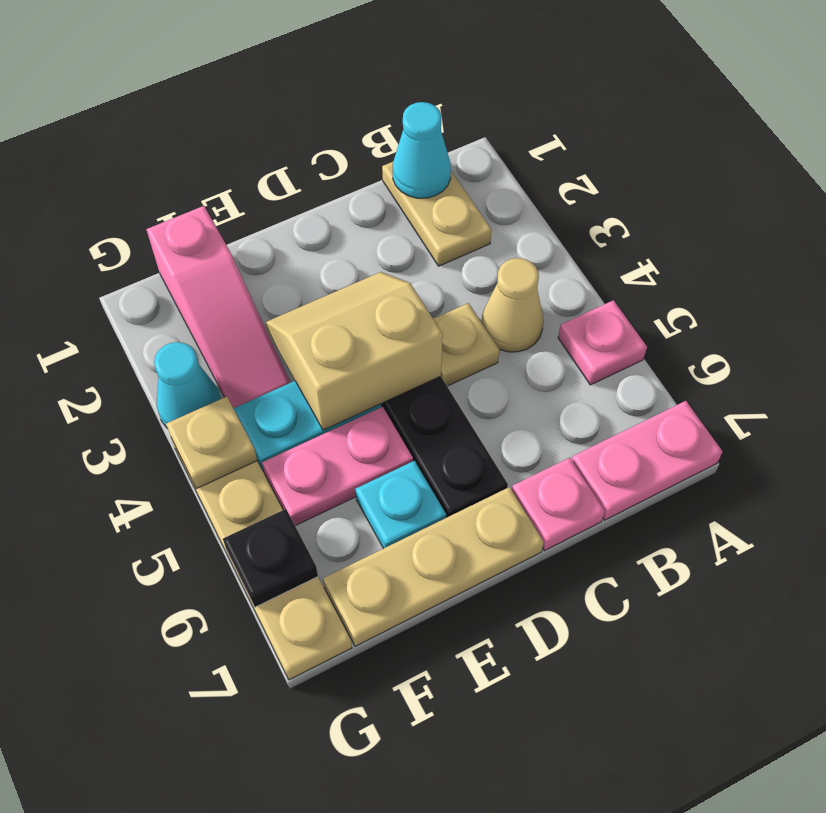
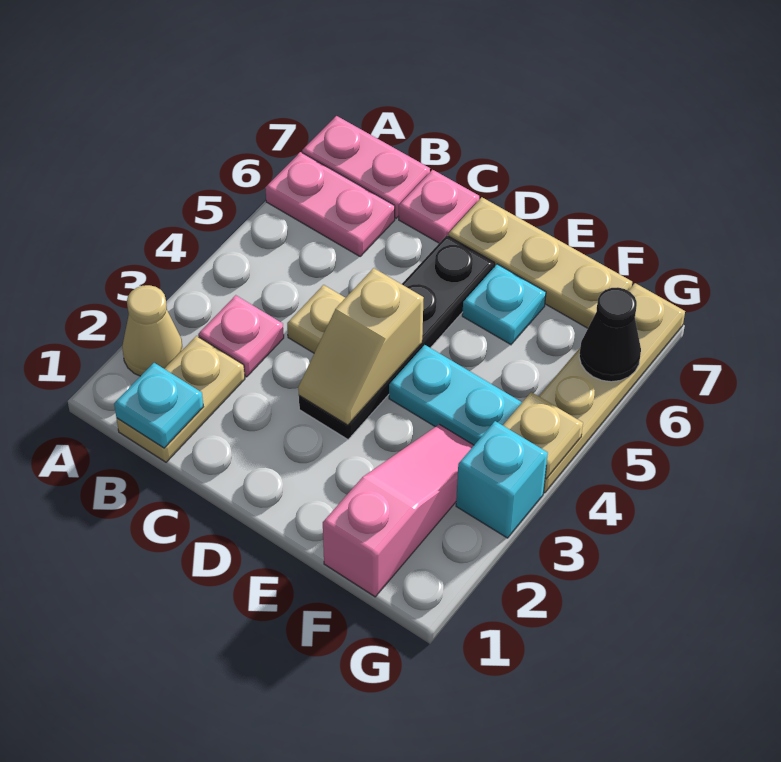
pink 1x1 plate [558,300,647,385] -> pink 1x1 plate moved to [198,295,284,377]
cyan 1x1 cone [393,102,451,198] -> cyan 1x1 plate [114,363,203,448]
tan 1x1 cone [482,258,543,352] -> tan 1x1 cone moved to [122,285,183,376]
tan 2x2 slope [266,272,443,430] -> tan 1x2 slope [298,268,424,425]
pink 1x2 plate [262,407,413,526] -> pink 1x2 plate moved to [265,152,395,256]
cyan 1x1 cone [154,342,221,429] -> cyan 1x1 brick [456,421,548,538]
black 1x1 plate [223,509,318,607] -> black 1x1 cone [579,287,641,382]

